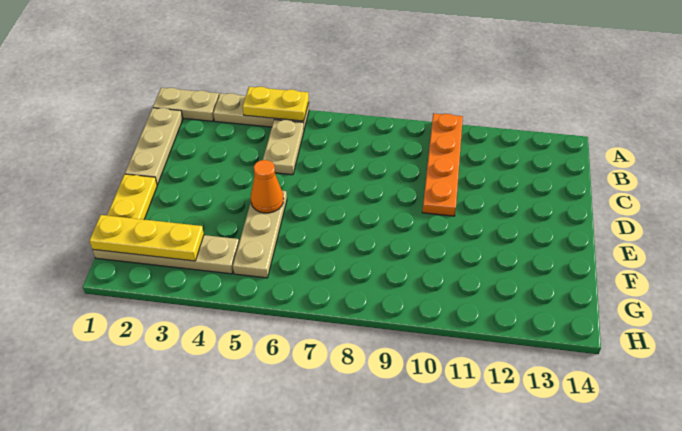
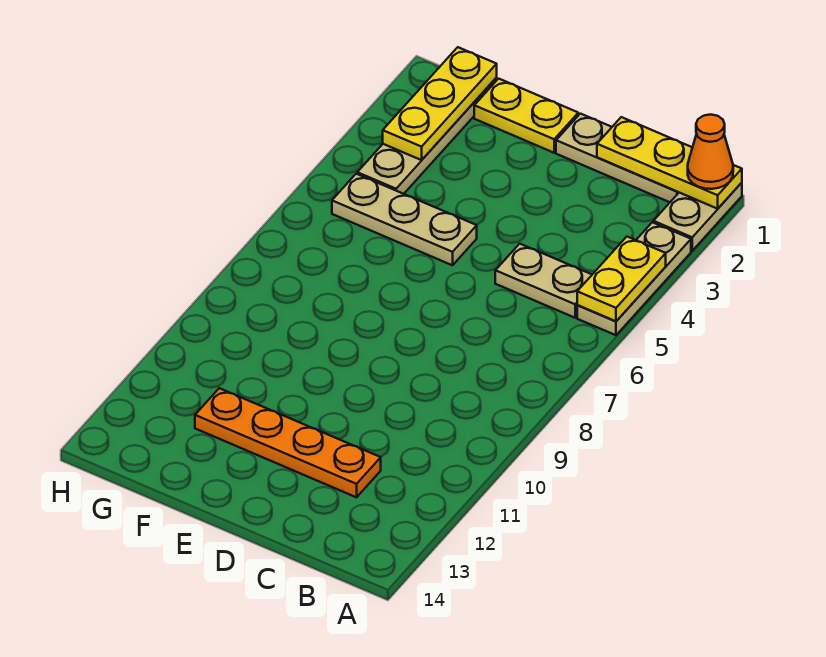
none -> yellow 1x3 plate [597,117,742,209]
orange 1x4 plate [422,113,463,216] -> orange 1x4 plate moved to [195,388,381,497]
orange 1x1 cone [251,160,284,213] -> orange 1x1 cone moved to [688,114,733,189]

